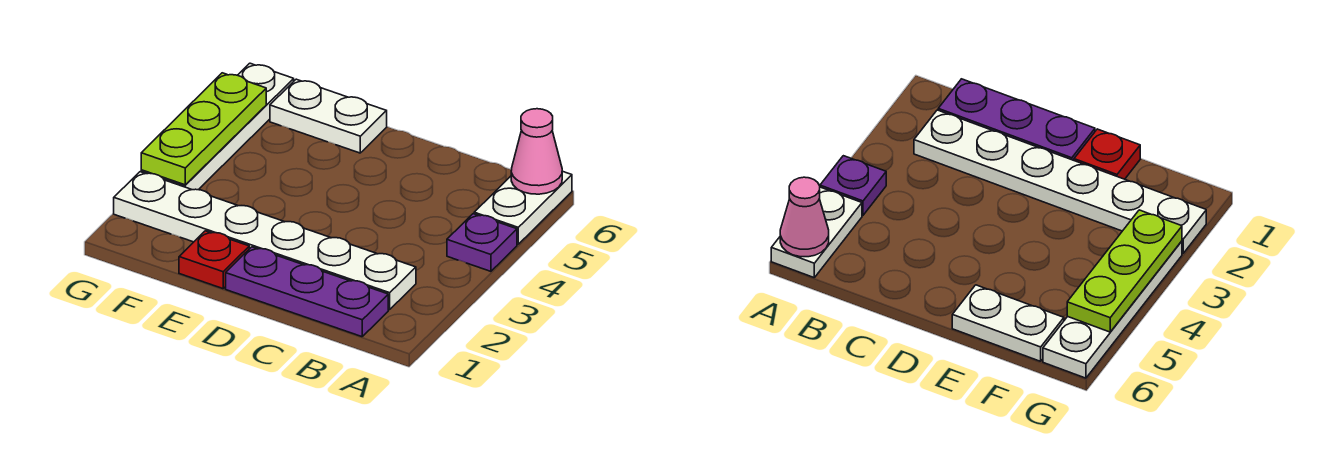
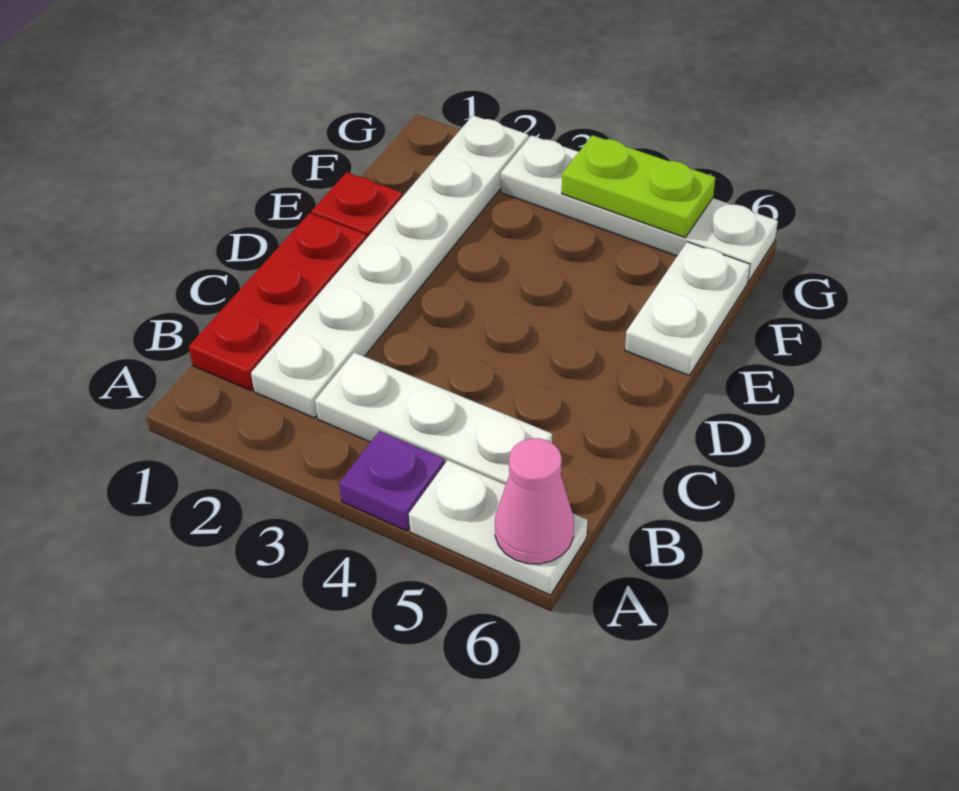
purple 1x3 plate [226,247,388,337] -> red 1x3 plate [189,213,366,391]
none -> white 1x3 plate [315,352,552,485]
lime 1x3 plate [141,73,266,185] -> lime 1x2 plate [562,135,715,238]

